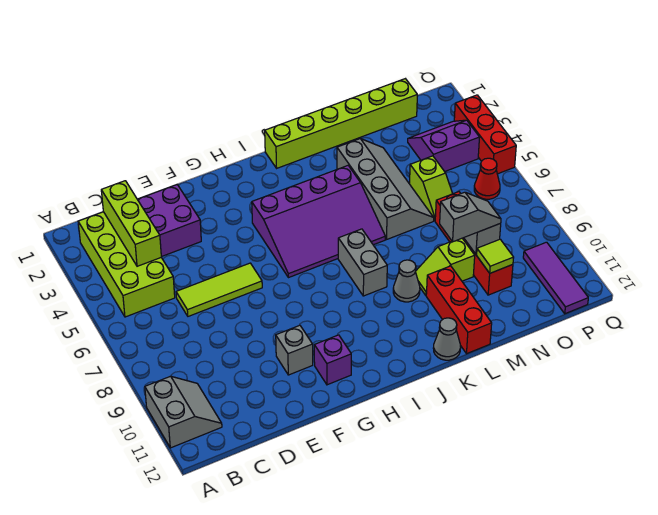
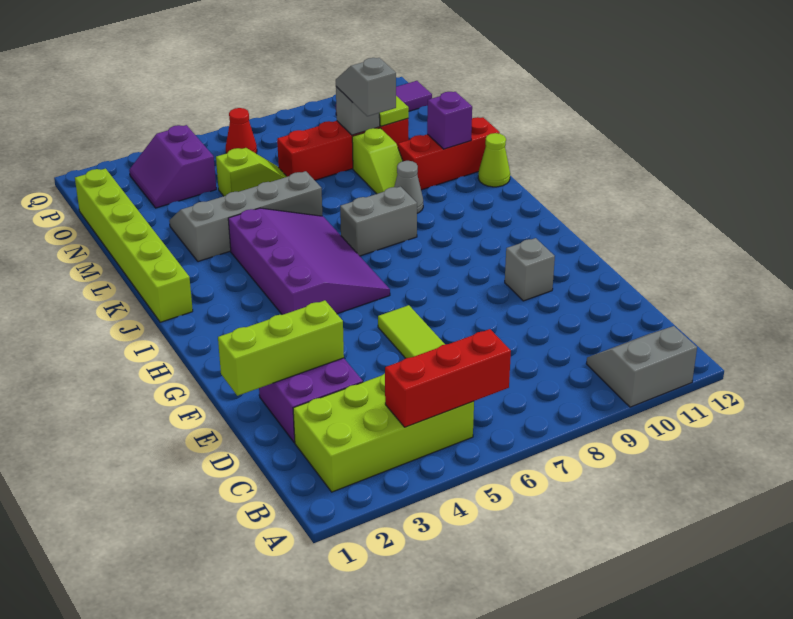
lime 1x3 brick [101,181,161,266] -> lime 1x3 brick moved to [218,300,344,396]
purple 1x1 brick [314,335,351,385] -> purple 1x1 brick moved to [427,92,472,149]
grey 1x1 cone [433,318,461,360] -> lime 1x1 cone [478,133,510,187]
red 1x3 brick [454,95,516,174] -> red 1x3 brick moved to [385,329,511,427]

